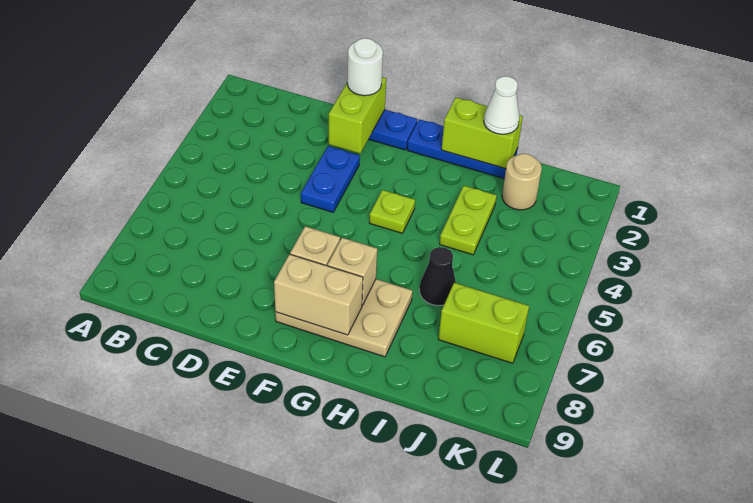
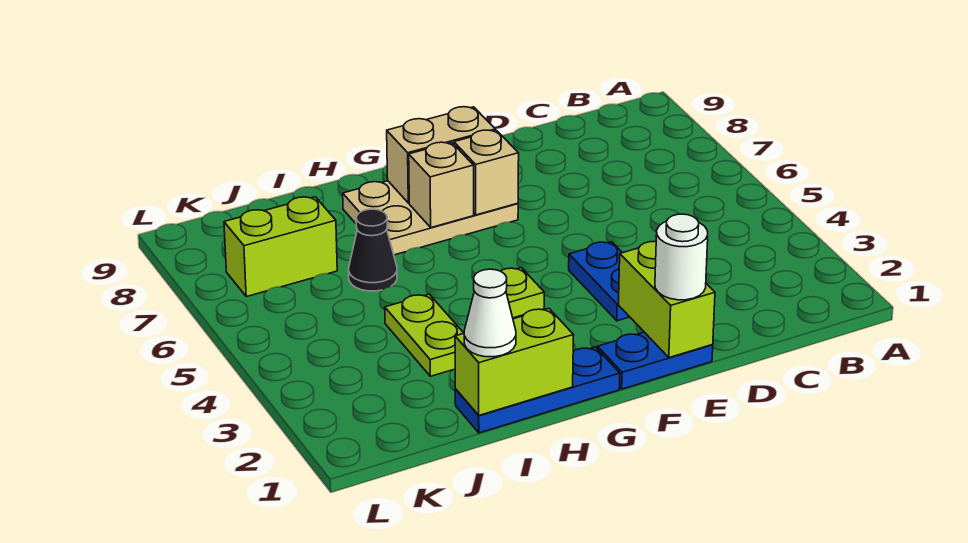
tan 1x1 round brick [502,154,542,210] -> none

